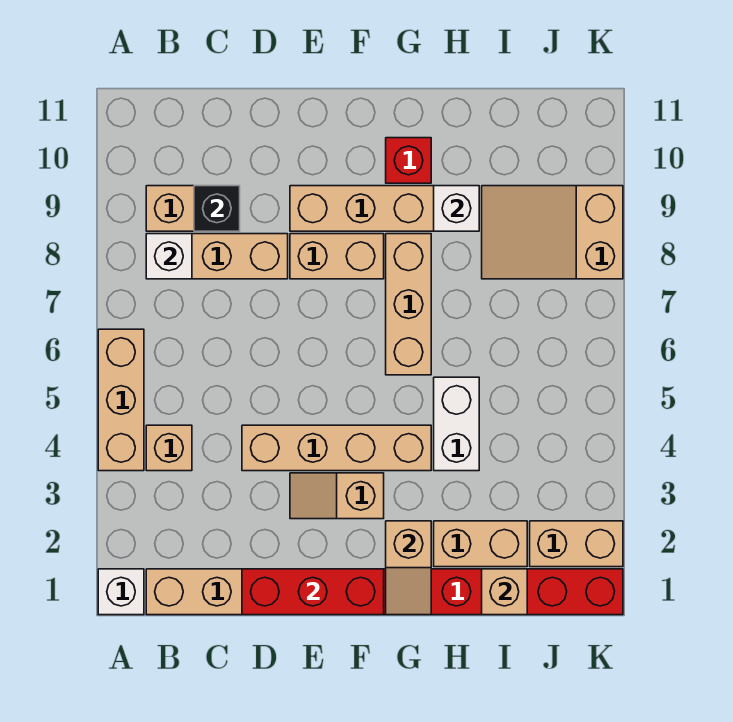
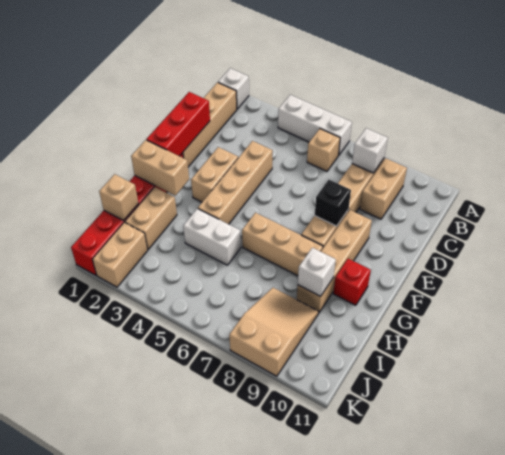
tan 1x3 brick [98,329,144,471] -> white 1x3 brick [278,95,352,156]
tan 1x1 brick [146,425,192,471] -> tan 1x1 brick moved to [307,129,340,171]
black 1x1 brick [194,186,240,231] -> black 1x1 brick moved to [315,180,351,226]
tan 1x2 slope [290,473,384,519] -> tan 1x2 brick [191,147,238,202]
tan 1x2 slope [386,521,431,615] -> tan 1x2 brick [131,140,189,195]

